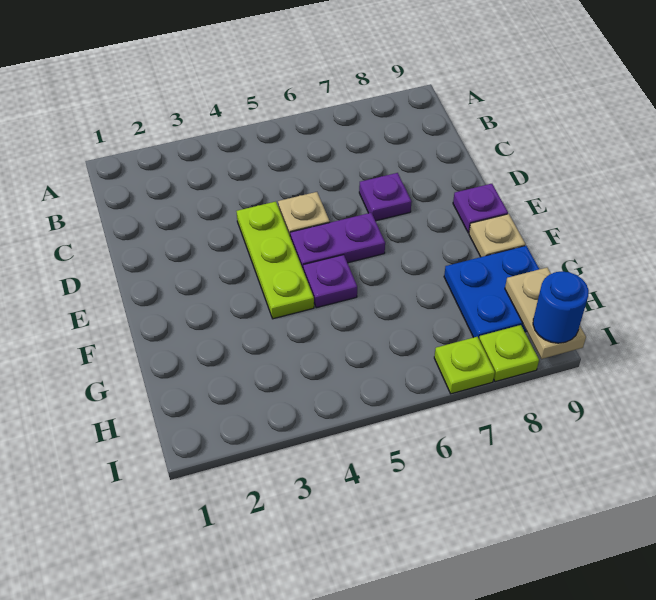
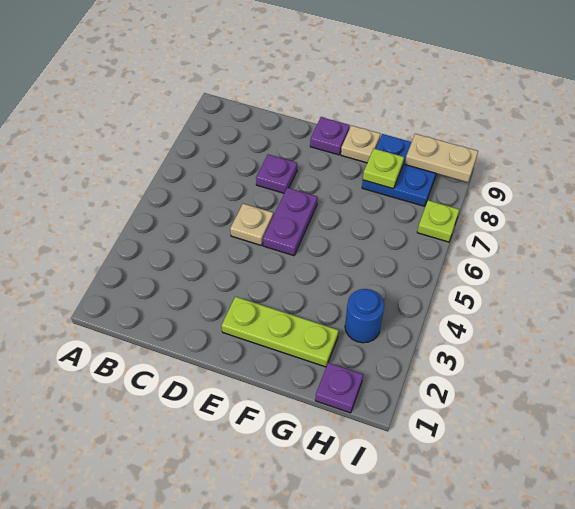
lime 1x3 plate [237,202,314,319] -> lime 1x3 plate moved to [221,297,339,367]
purple 1x1 plate [303,255,357,308] -> purple 1x1 plate moved to [315,363,363,413]
lime 1x1 plate [479,325,539,382] -> lime 1x1 plate moved to [363,149,404,189]
blue 1x1 round brick [533,271,589,343] -> blue 1x1 round brick moved to [345,289,384,343]

